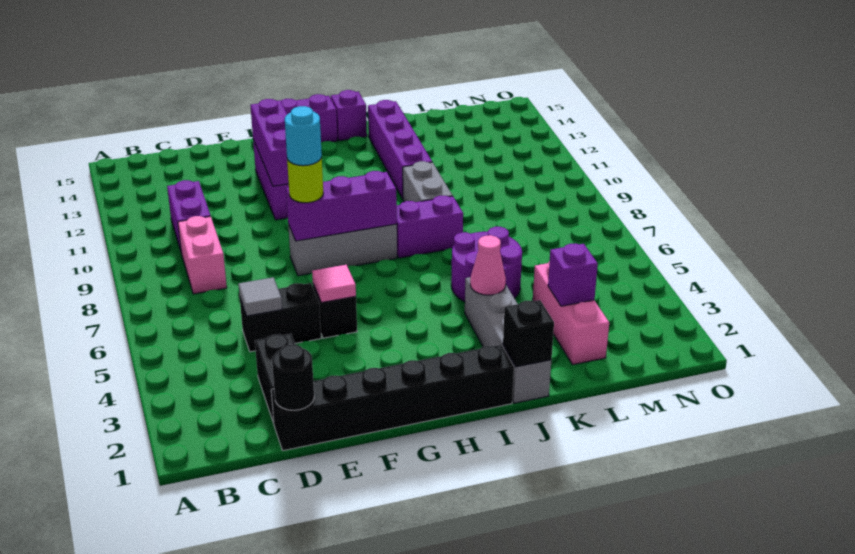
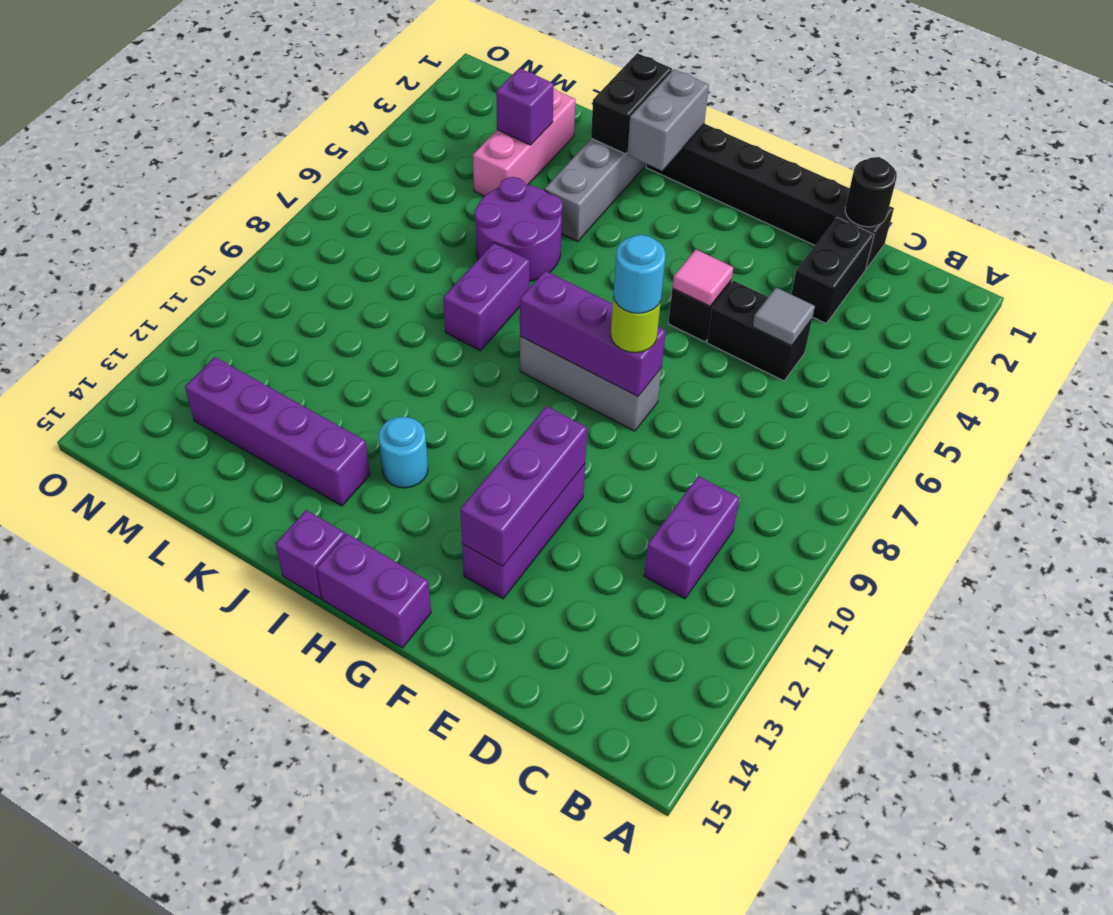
pink 1x2 brick [178,216,227,294] -> none
purple 1x2 brick [397,196,463,258] -> purple 1x2 brick turned to [443,243,530,351]
none -> cyan 1x1 round brick [379,417,428,488]
black 1x1 brick [503,300,554,367] -> black 1x2 brick [591,53,672,154]
pink 1x1 cone [470,235,506,295] -> none
grey 1x2 brick [403,161,453,202] -> grey 1x2 brick moved to [627,69,709,171]
purple 1x4 brick [368,100,432,199] -> purple 1x4 brick turned to [185,357,370,506]

